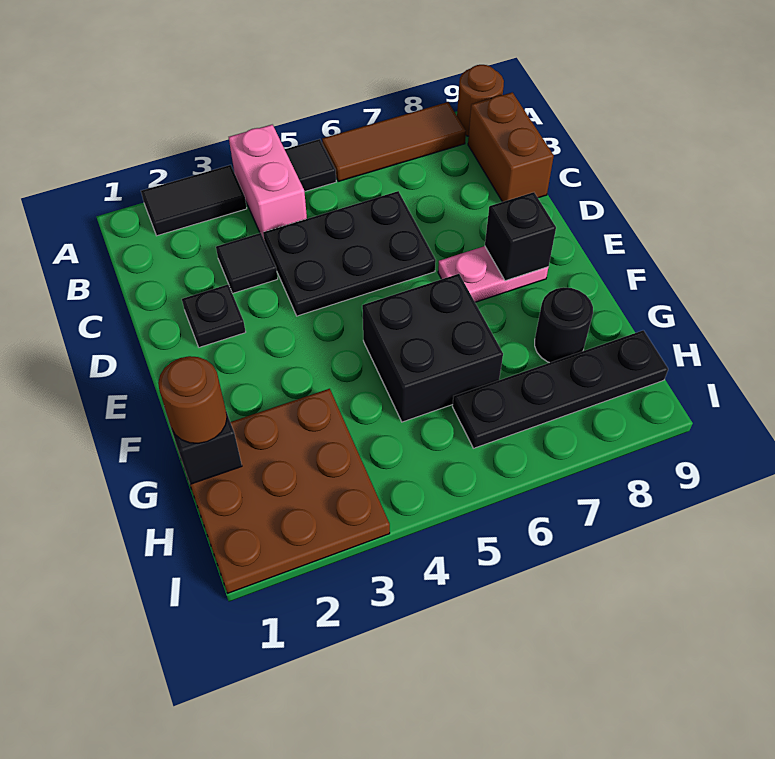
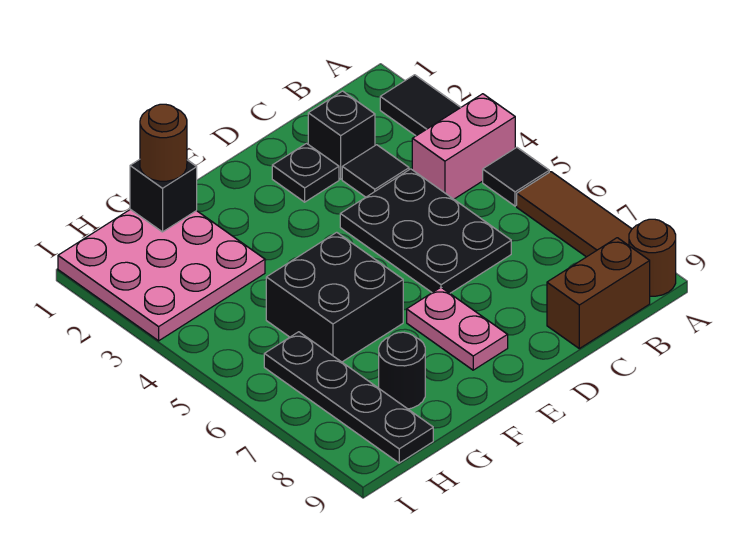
black 1x1 brick [485,192,556,281] -> black 1x1 brick moved to [308,91,375,179]
brown 3x3 plate [190,389,390,593] -> pink 3x3 plate [58,209,265,341]

